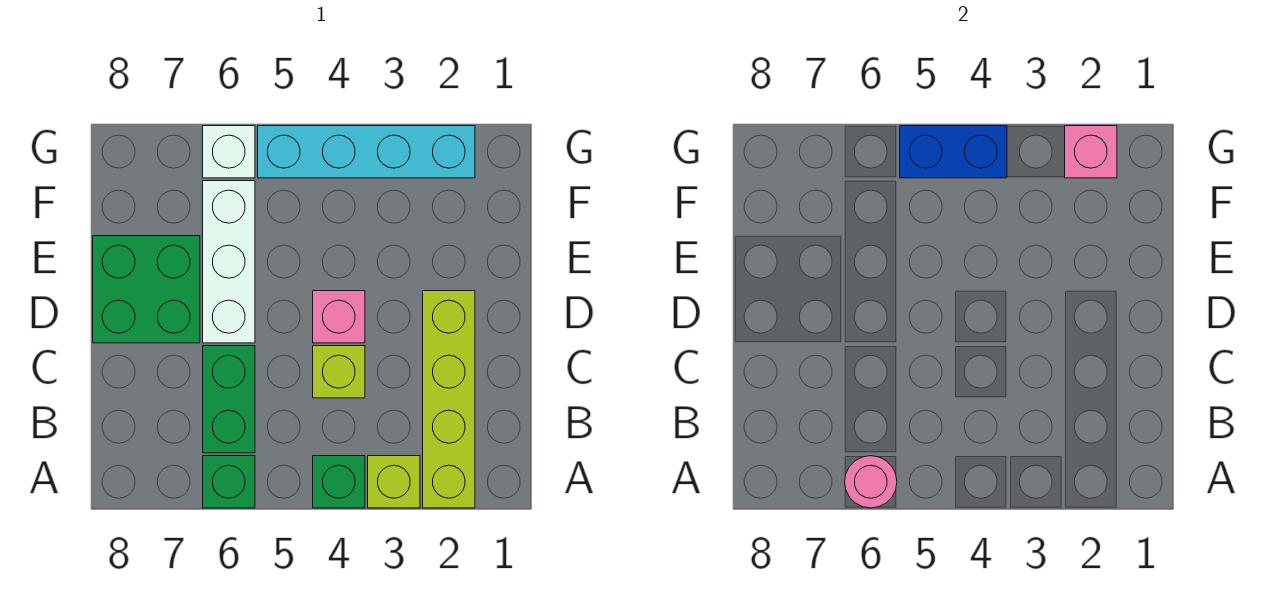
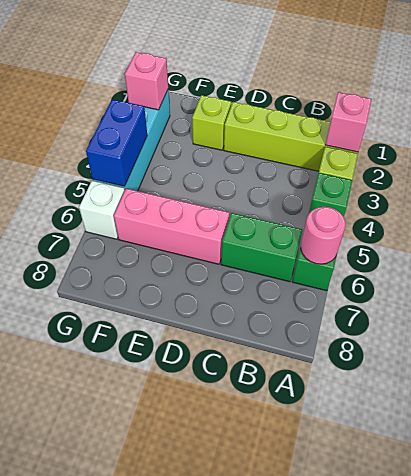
lime 1x1 brick [313,346,365,398] -> lime 1x1 brick moved to [192,95,231,150]
pink 1x1 brick [313,291,365,343] -> pink 1x1 brick moved to [325,92,372,152]
white 1x3 brick [203,181,255,343] -> pink 1x3 brick [114,189,229,264]
green 2x2 brick [93,236,200,343] -> none

